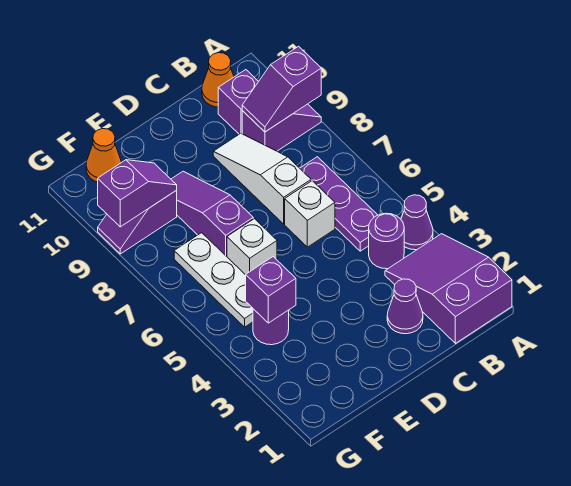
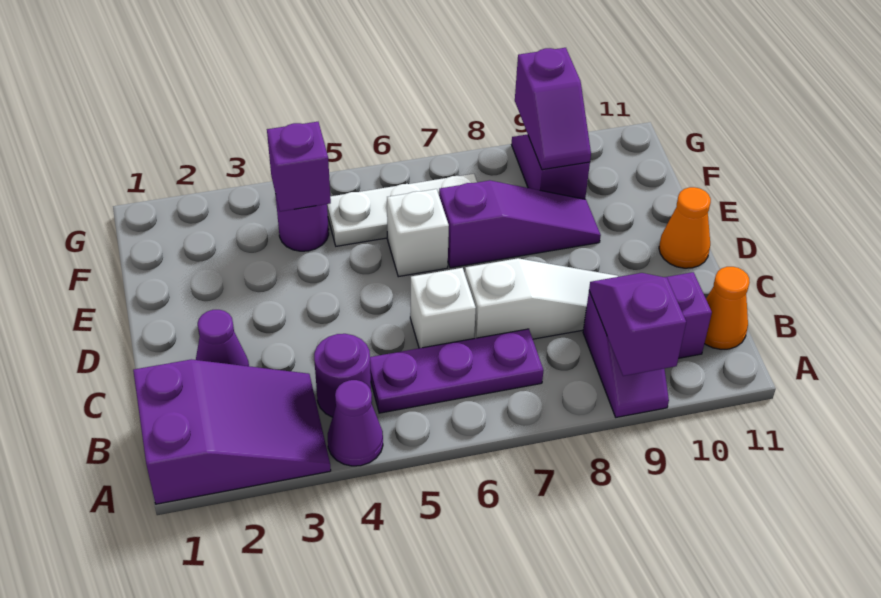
orange 1x1 cone [86,129,121,182] -> orange 1x1 cone moved to [659,187,711,268]

